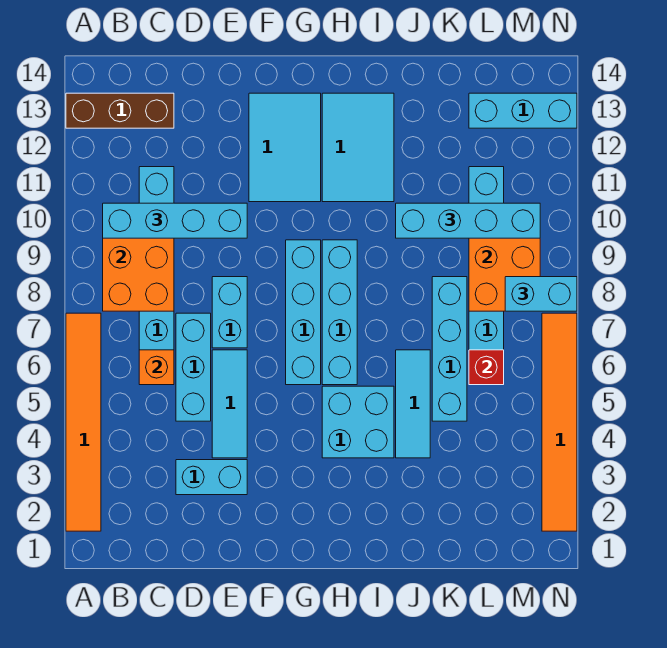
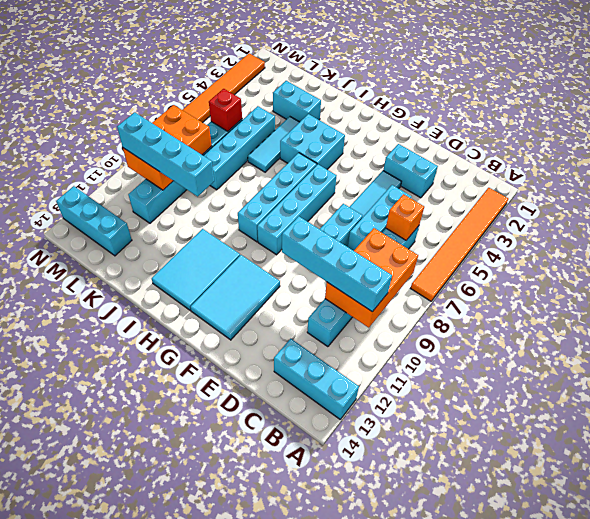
brown 1x3 brick [66,93,174,128] -> cyan 1x3 brick [274,339,359,419]
cyan 1x2 brick [505,277,577,311] -> cyan 1x2 brick moved to [273,81,321,122]

